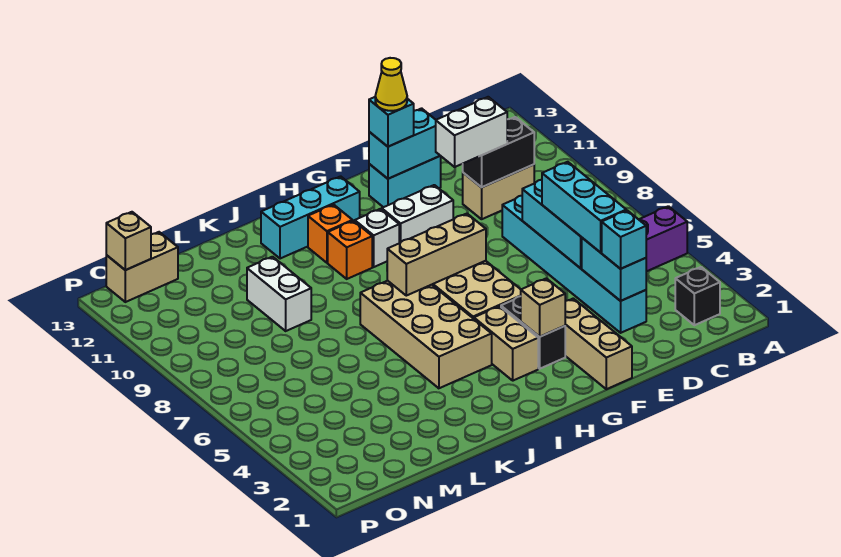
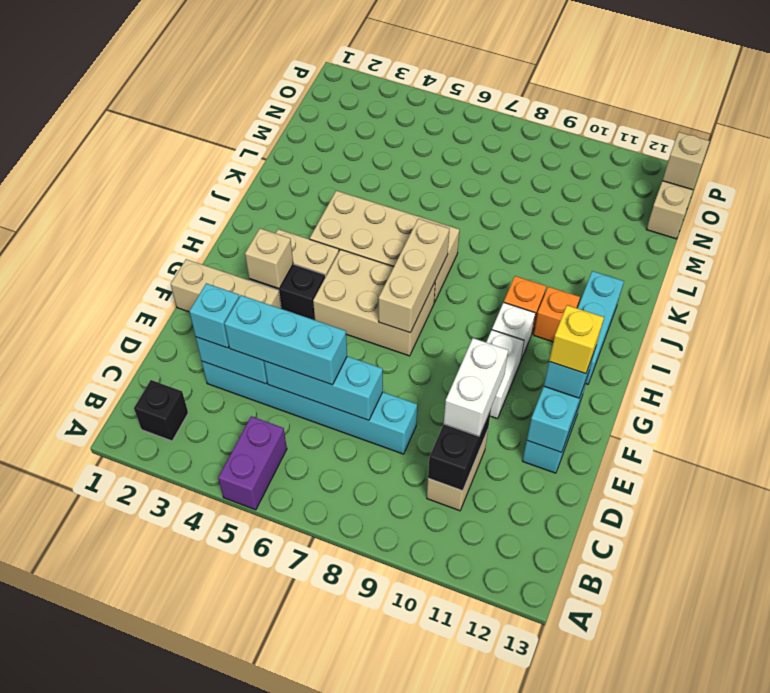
yellow 1x1 cone [375,58,407,111] -> yellow 1x1 brick [549,305,604,374]
white 1x2 brick [247,257,311,331] -> none

